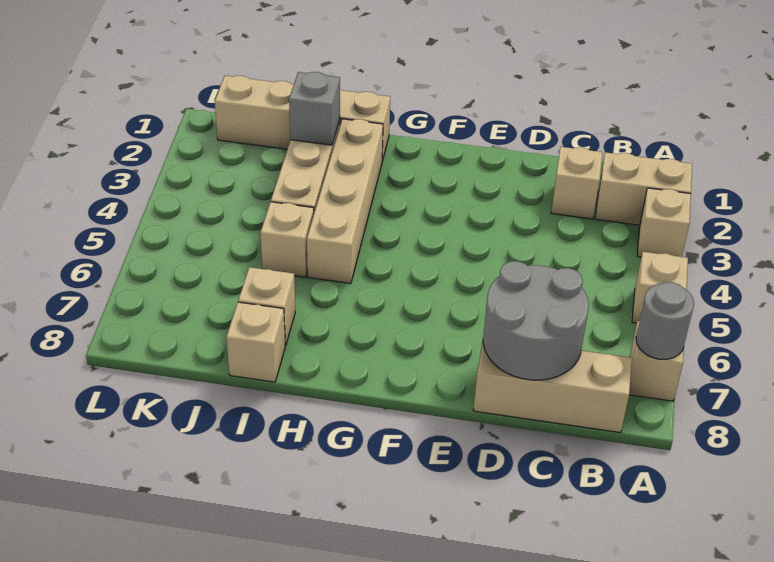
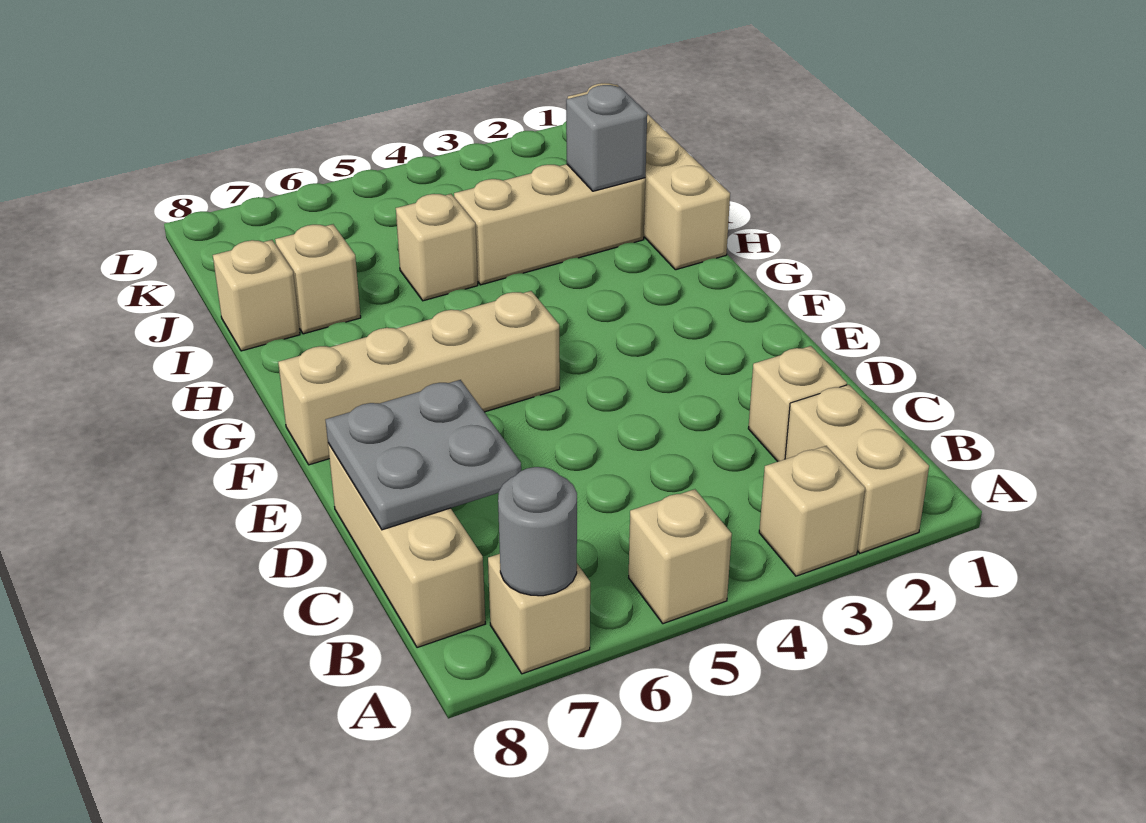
grey 2x2 round brick [483,261,589,380] -> grey 2x2 plate [326,380,521,530]
tan 1x4 brick [307,119,383,283] -> tan 1x4 brick moved to [278,291,560,465]

